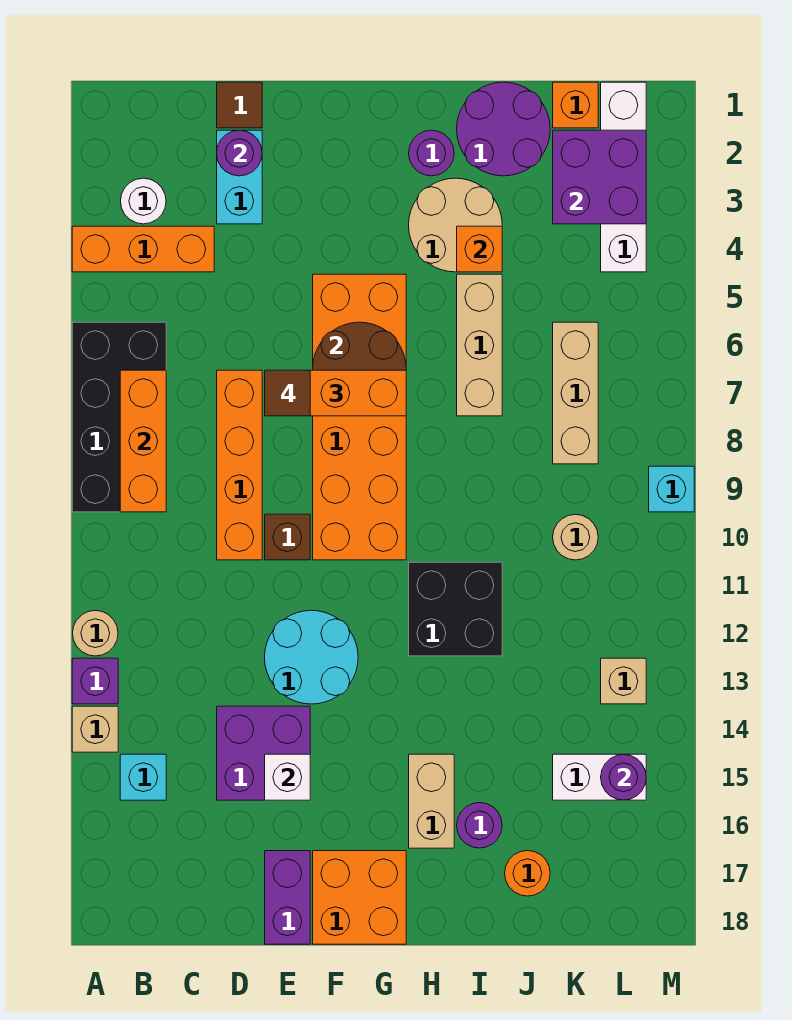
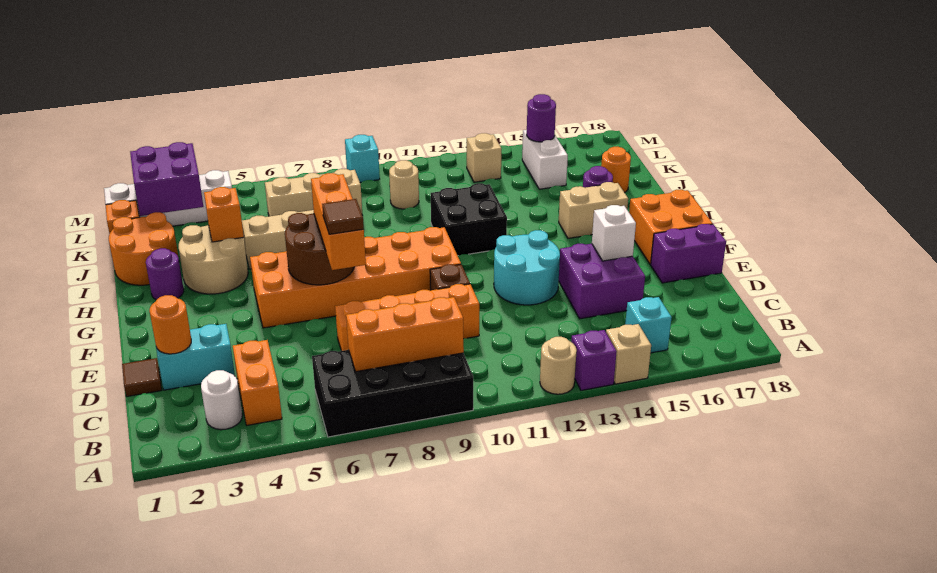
orange 1x3 brick [72,226,214,272] -> orange 1x2 brick [233,340,282,425]
purple 1x1 round brick [217,130,262,176] -> orange 1x1 round brick [150,295,191,354]
purple 2x2 round brick [457,82,550,176] -> orange 2x2 round brick [109,212,179,285]

